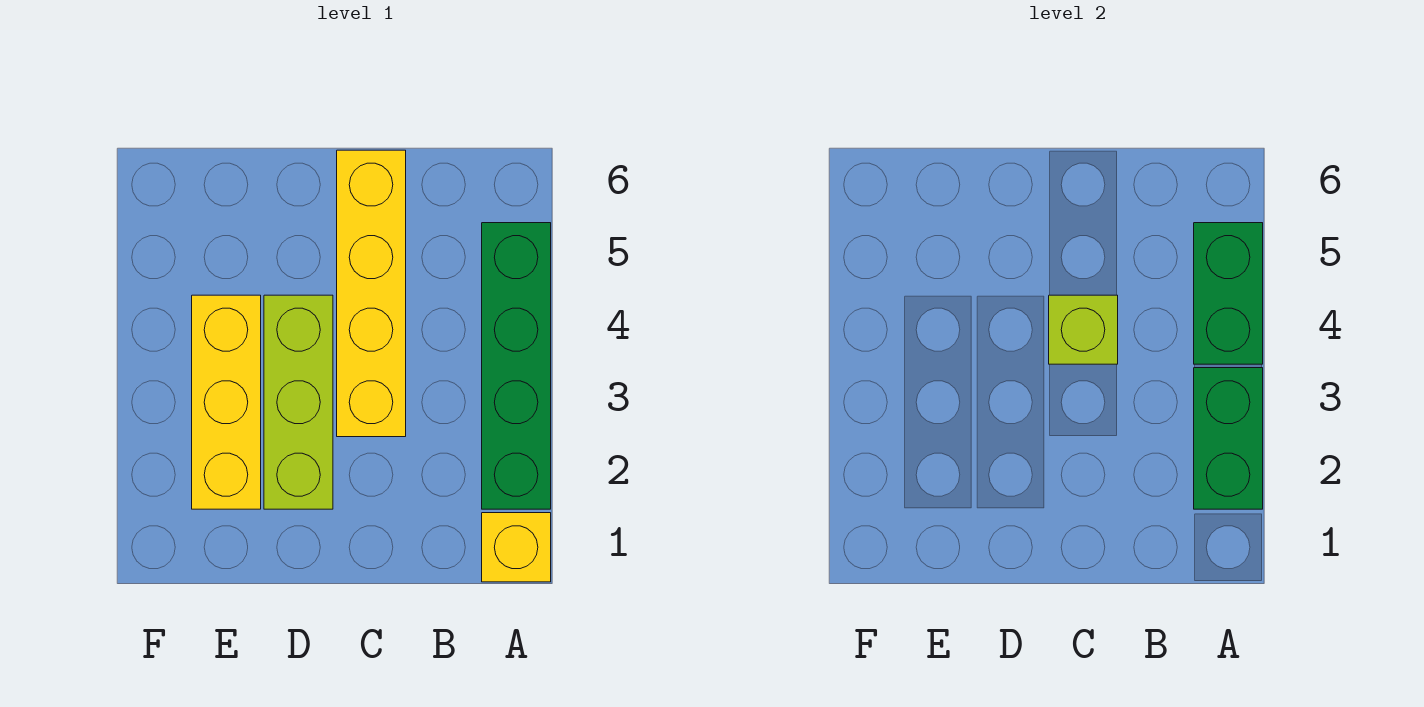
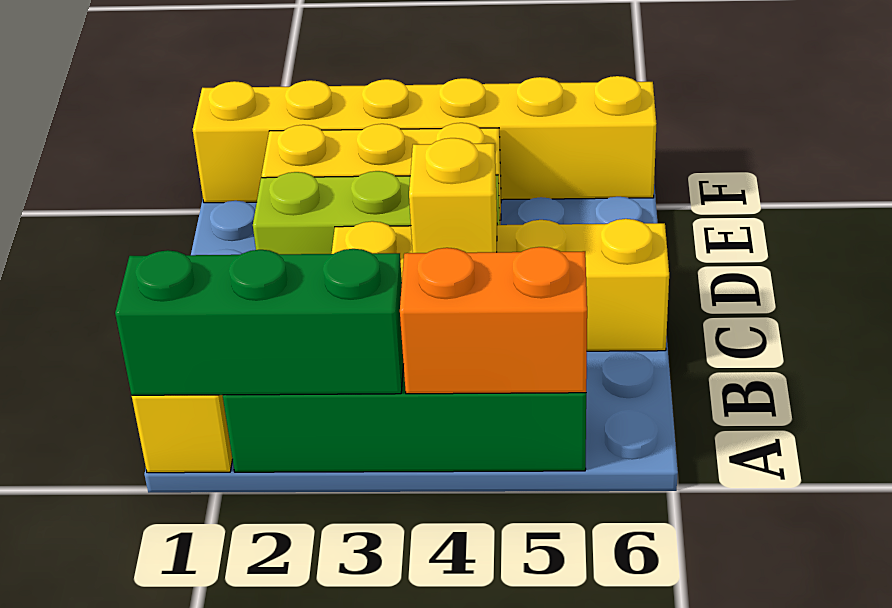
green 1x2 brick [1194,368,1263,509] -> green 1x3 brick [115,249,404,395]
green 1x2 brick [1194,223,1263,364] -> orange 1x2 brick [400,247,587,394]
lime 1x1 brick [1049,295,1118,364] -> yellow 1x1 brick [409,138,497,253]
none -> yellow 1x6 brick [193,76,656,203]

